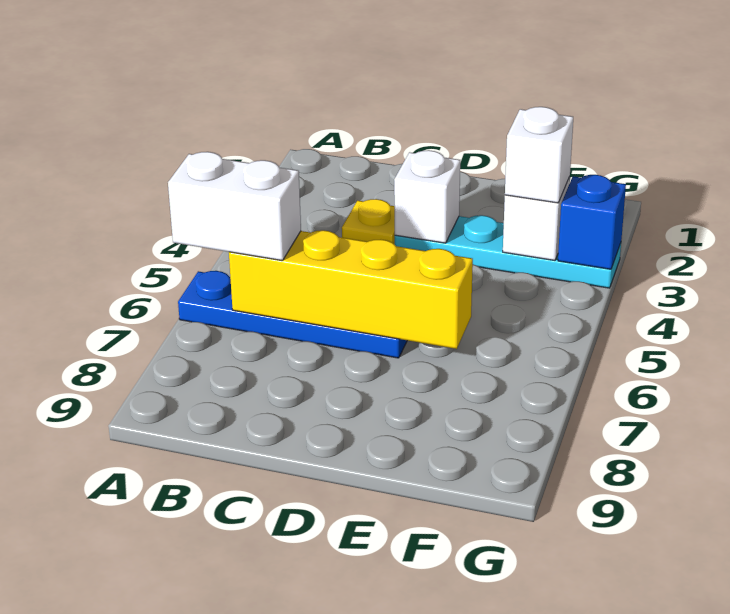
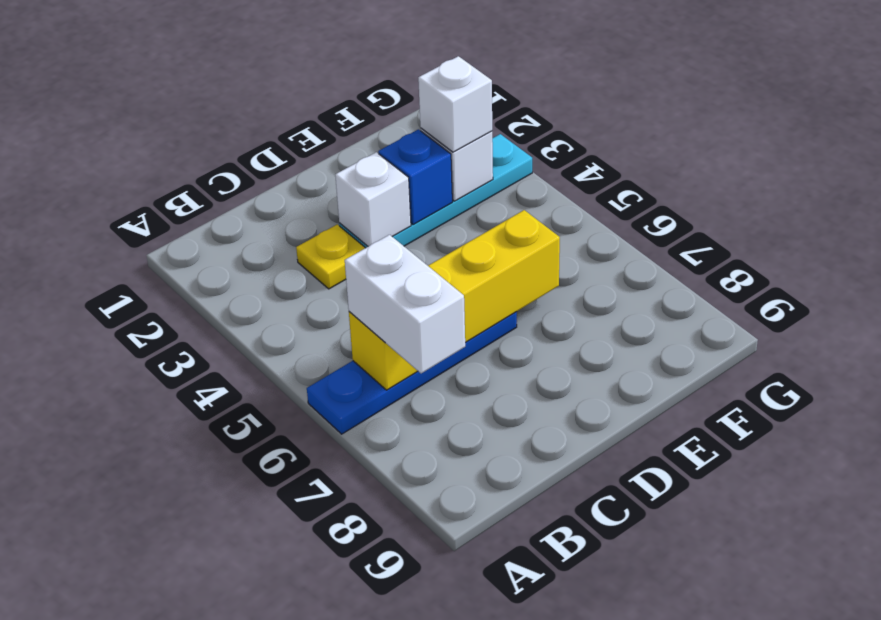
white 1x2 brick [168,152,301,261] -> white 1x2 brick turned to [345,235,465,373]
blue 1x1 brick [558,175,626,269] -> blue 1x1 brick moved to [378,129,452,225]

